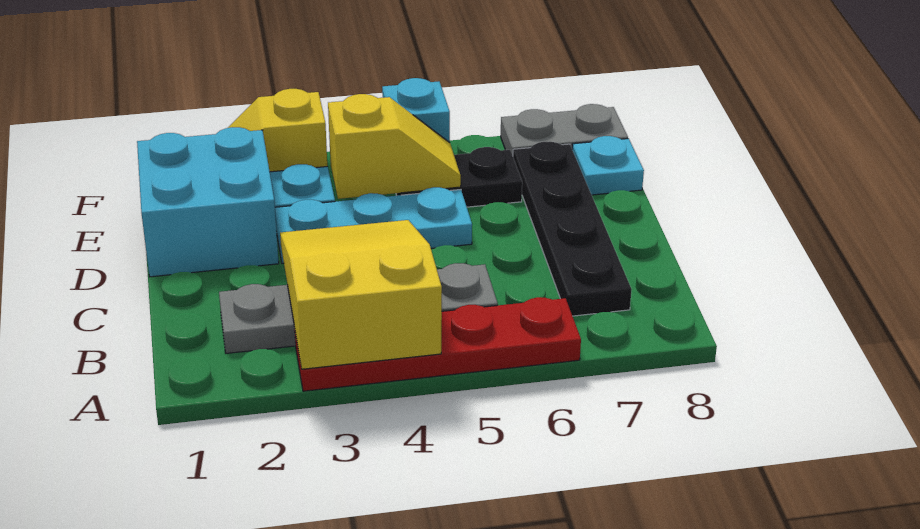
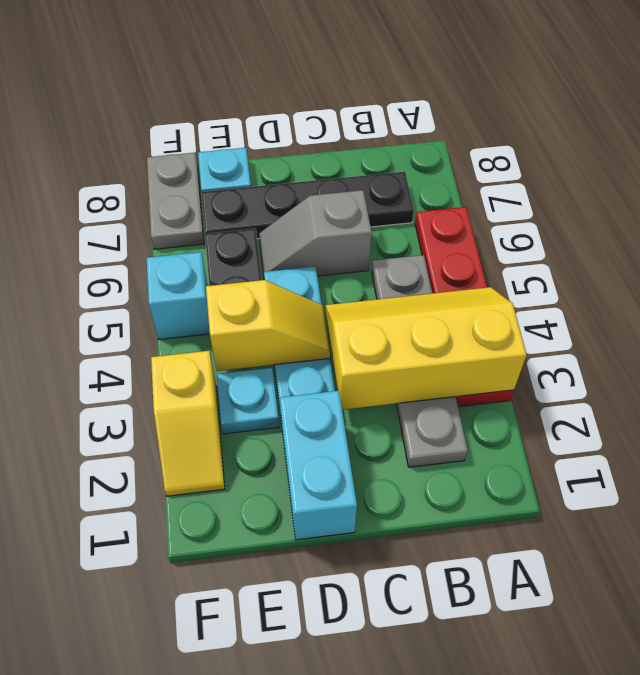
yellow 2x3 slope [280,220,442,369] -> yellow 2x3 slope turned to [326,287,527,410]
none -> grey 1x2 slope [259,190,372,276]
cyan 2x2 brick [137,127,279,277] -> cyan 1x2 brick [280,391,357,540]
yellow 1x2 slope [328,94,461,199] -> yellow 1x2 slope turned to [206,280,330,371]

